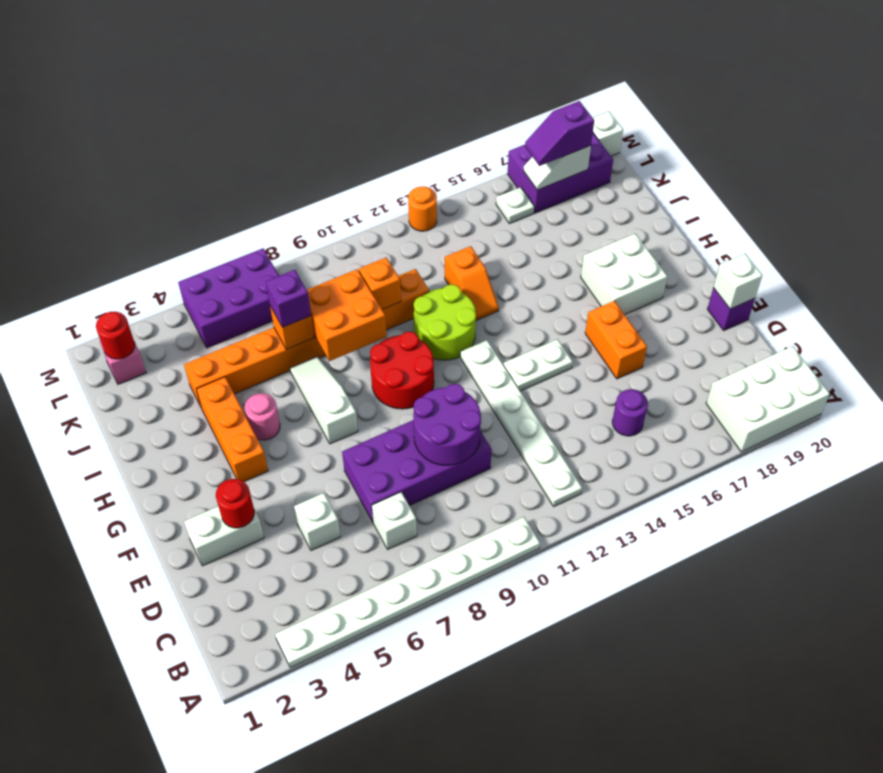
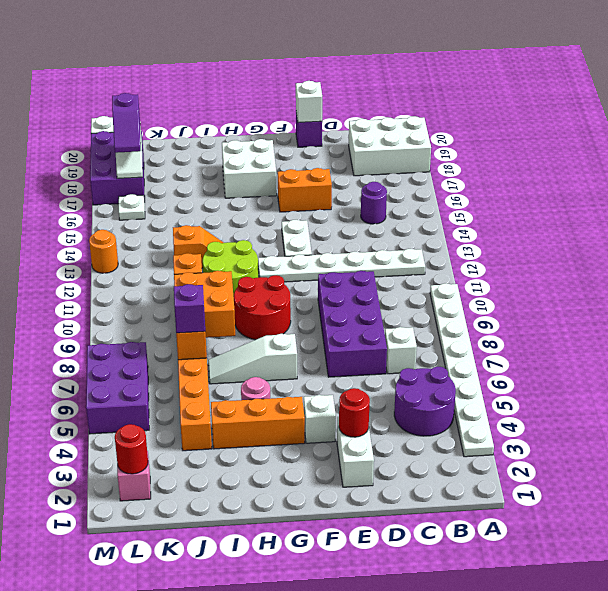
white 2x3 brick [706,346,830,452] -> white 2x3 brick turned to [349,116,431,176]
white 1x1 brick [294,493,340,550] -> white 1x1 brick moved to [304,395,336,443]
purple 2x2 round brick [413,384,481,465] -> purple 2x2 round brick moved to [394,367,456,436]

